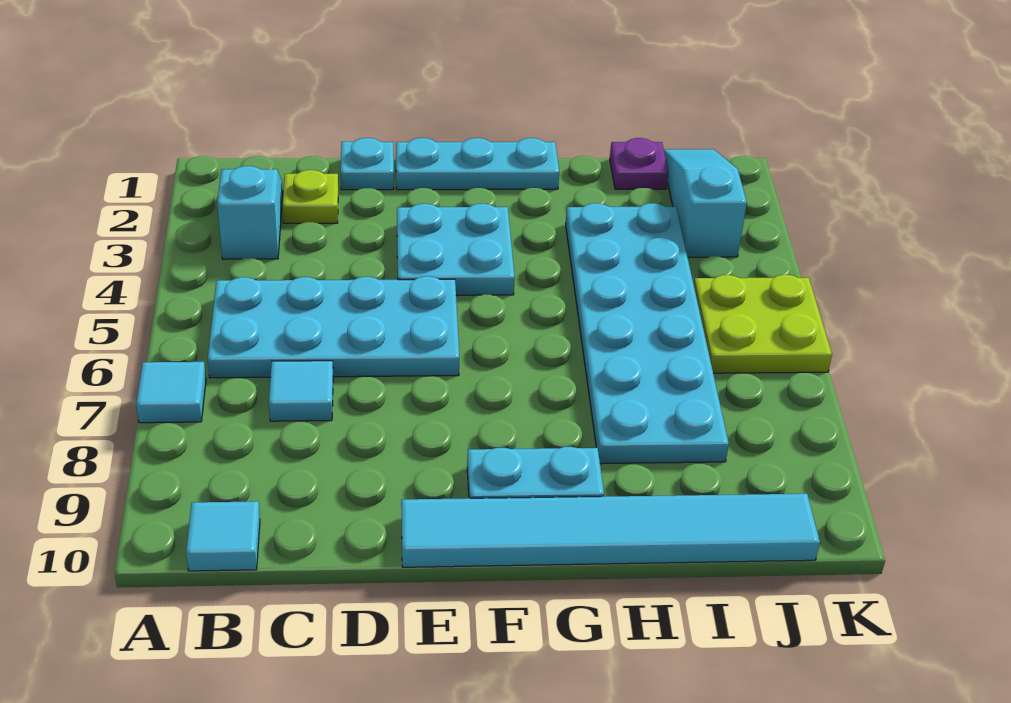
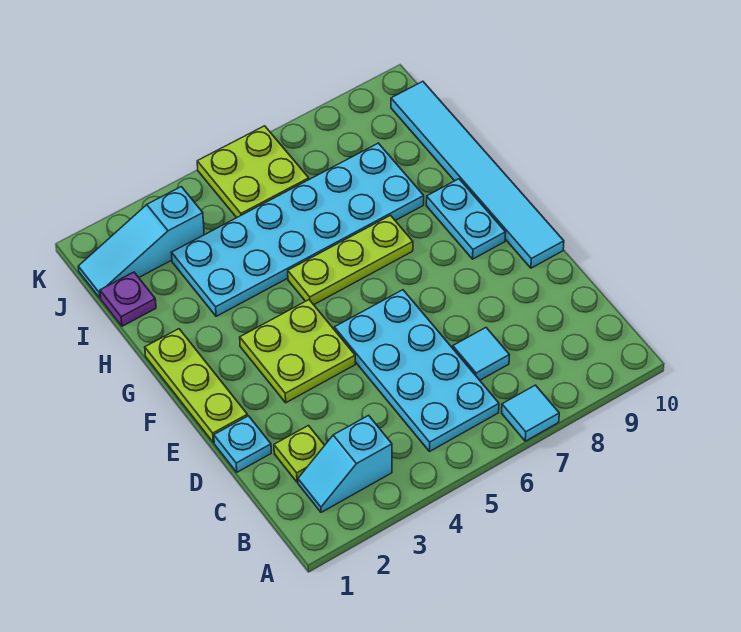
cyan 1x1 tile [186,501,260,571] -> none
cyan 1x3 plate [396,138,559,190] -> lime 1x3 plate [145,329,247,442]
cyan 2x2 plate [397,204,515,295] -> lime 2x2 plate [240,300,355,403]
none -> lime 1x3 plate [288,215,413,305]

